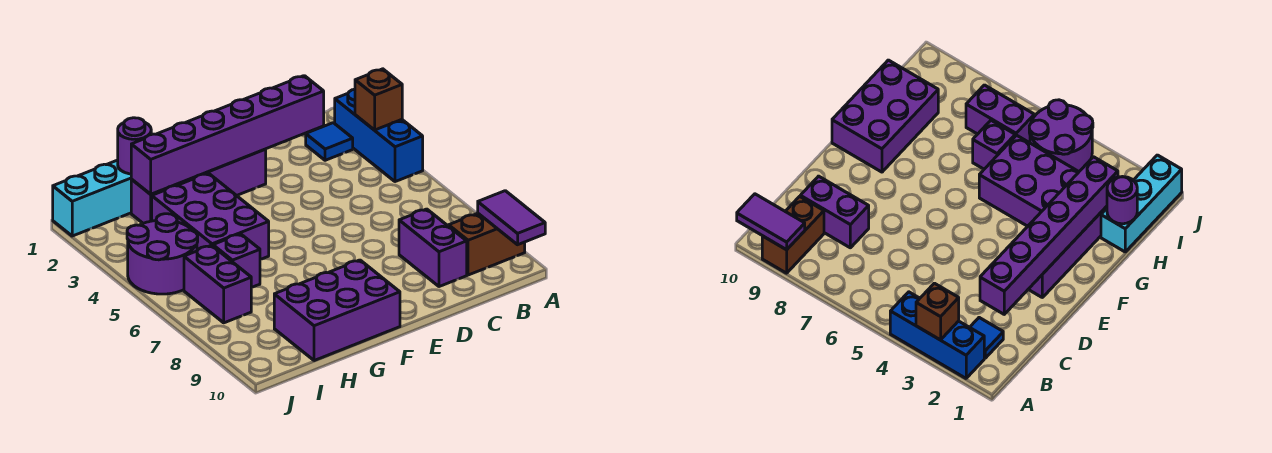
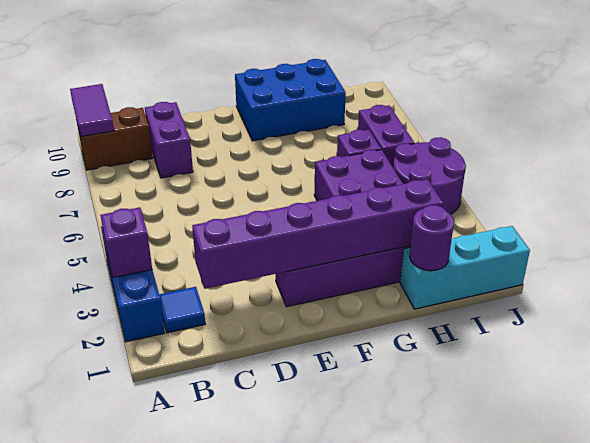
brown 1x1 brick [355,69,402,130] -> purple 1x1 brick [100,207,152,278]
purple 2x3 brick [274,260,400,361] -> blue 2x3 brick [235,59,346,141]

